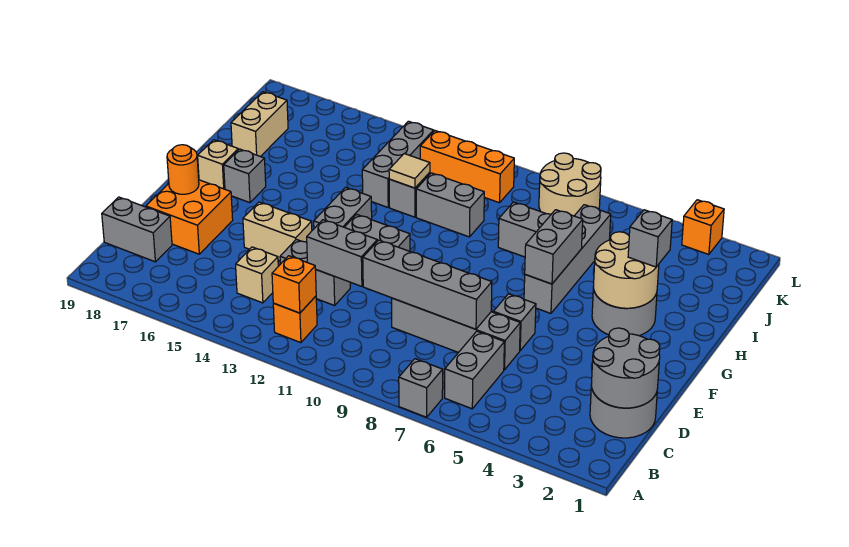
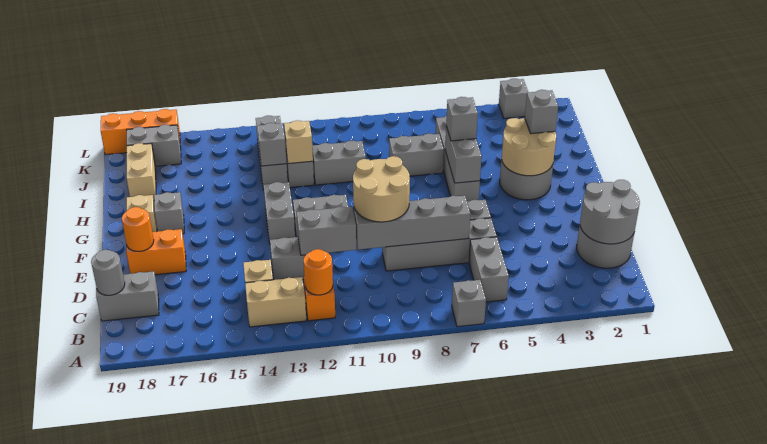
orange 1x1 brick [272,256,316,313] -> orange 1x1 round brick [304,249,333,295]
none -> grey 1x1 round brick [91,250,125,295]
orange 2x2 brick [146,180,233,254] -> orange 1x2 brick [126,229,186,275]
tan 1x2 brick [243,202,312,261] -> tan 1x2 brick moved to [245,277,306,327]
none -> grey 1x1 brick [446,97,478,141]
tan 1x1 tile [389,154,430,188] -> tan 1x1 brick [284,120,313,164]
none -> grey 1x1 brick [257,123,287,166]
tan 2x2 round brick [539,153,601,216] -> tan 2x2 round brick moved to [353,156,410,222]
orange 1x3 brick [420,131,514,203] -> orange 1x3 brick moved to [101,109,180,155]
none -> grey 1x2 brick [127,125,181,166]
orange 1x1 brick [682,200,724,254] -> grey 1x1 brick [499,78,528,118]

